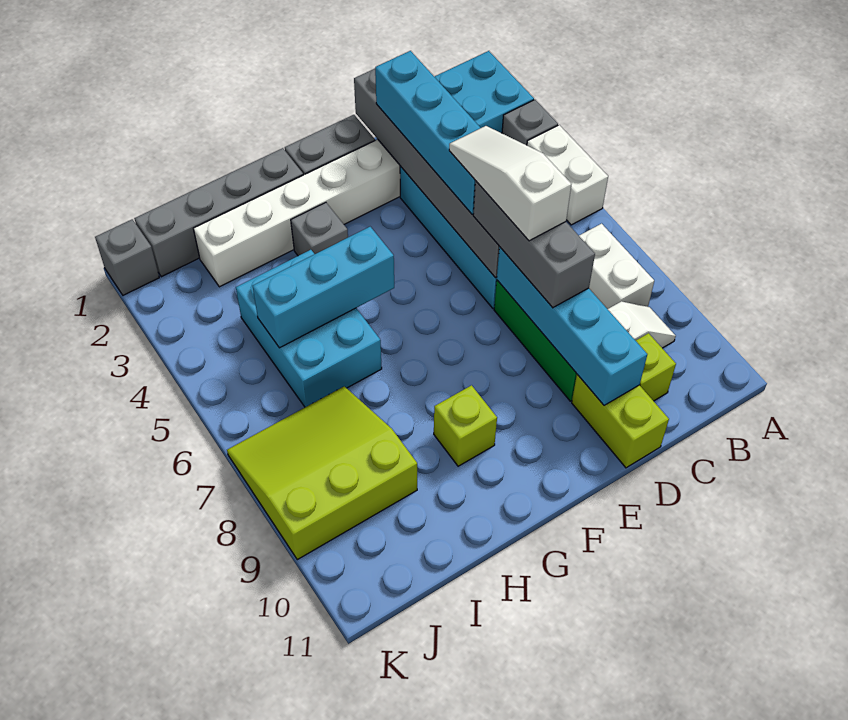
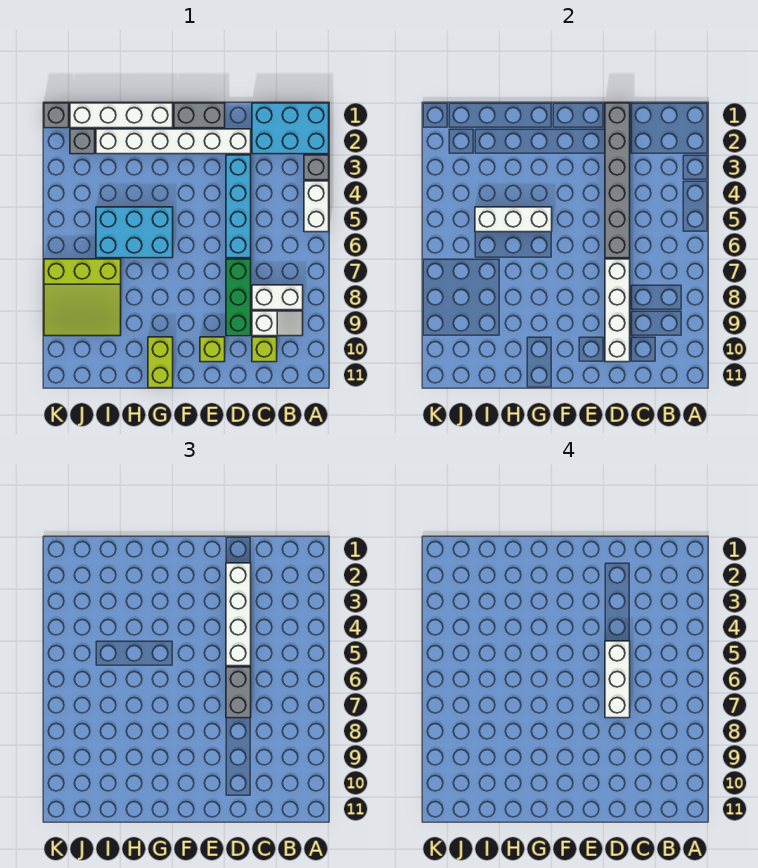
white 1x2 brick [579,224,654,309] -> white 1x2 brick turned to [252,285,303,310]
cyan 1x4 brick [375,51,480,214] -> white 1x4 brick [226,563,251,666]
white 1x3 slope [449,126,572,241] -> white 1x3 brick [605,641,630,718]
grey 1x3 brick [473,181,595,308] -> grey 1x2 brick [226,667,251,718]
cyan 1x4 brick [497,247,647,405] -> white 1x4 brick [605,259,630,362]
lime 1x2 brick [572,375,669,468] -> lime 1x2 brick moved to [148,337,173,388]
grey 1x4 brick [134,148,303,277] -> white 1x4 brick [70,103,173,128]
grey 1x1 brick [291,203,348,256] -> grey 1x1 brick moved to [70,129,95,154]
cyan 1x3 brick [253,227,394,348] -> white 1x3 brick [475,207,552,232]
lime 1x1 brick [434,385,497,466] -> lime 1x1 brick moved to [200,337,225,362]
cyan 2x3 brick [236,250,382,407] -> cyan 2x3 brick turned to [96,207,173,258]
lime 3x3 slope [227,386,417,560] -> lime 3x3 slope turned to [44,259,121,336]

